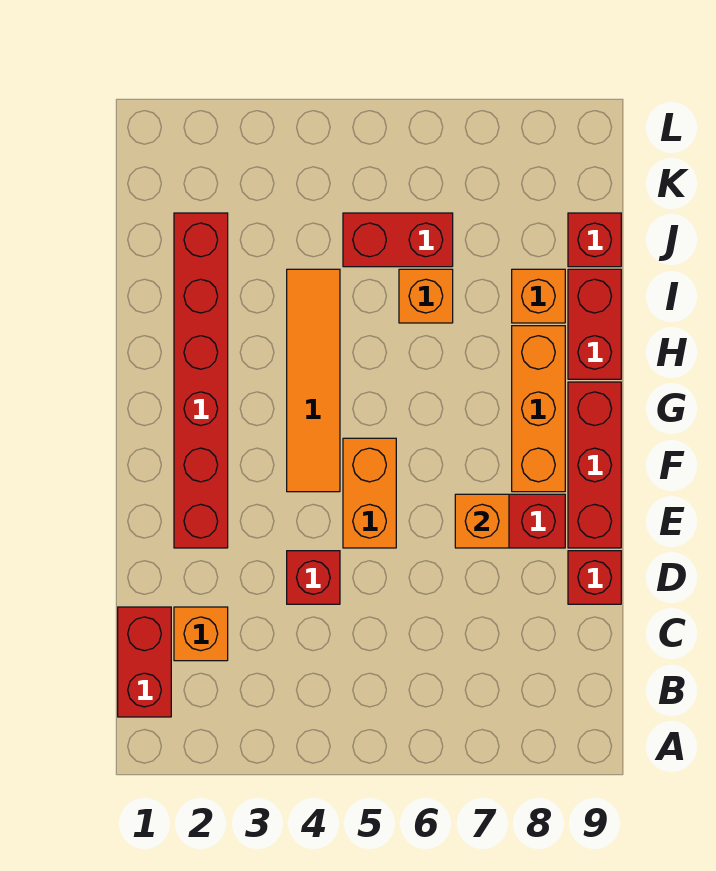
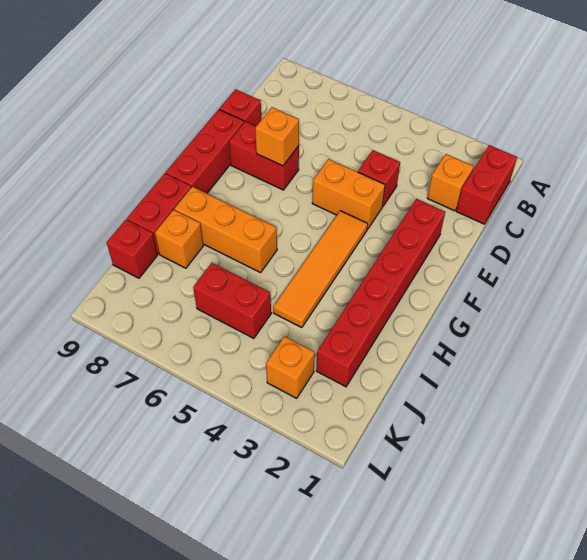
orange 1x2 brick [343,438,396,548] -> orange 1x2 brick turned to [312,159,385,229]
orange 1x3 brick [512,326,565,492] -> orange 1x3 brick turned to [175,187,277,273]
orange 1x1 brick [399,269,453,323] -> orange 1x1 brick moved to [266,336,315,398]

